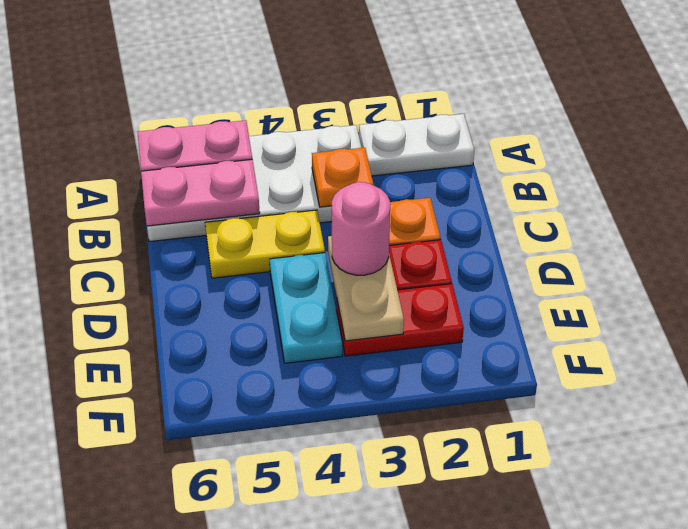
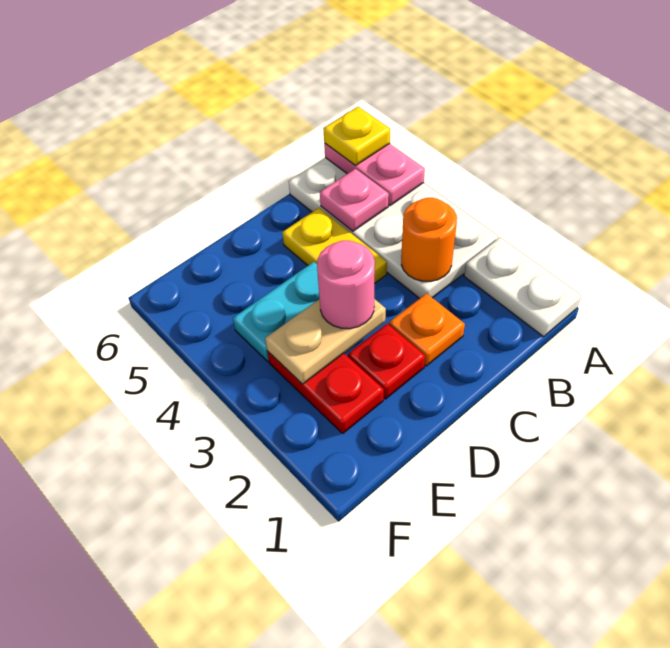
none -> yellow 1x1 plate [323,107,390,165]
orange 1x1 plate [312,148,374,207] -> orange 1x1 round brick [401,198,457,281]
pink 1x2 plate [141,159,260,226] -> pink 1x1 plate [320,169,389,231]

